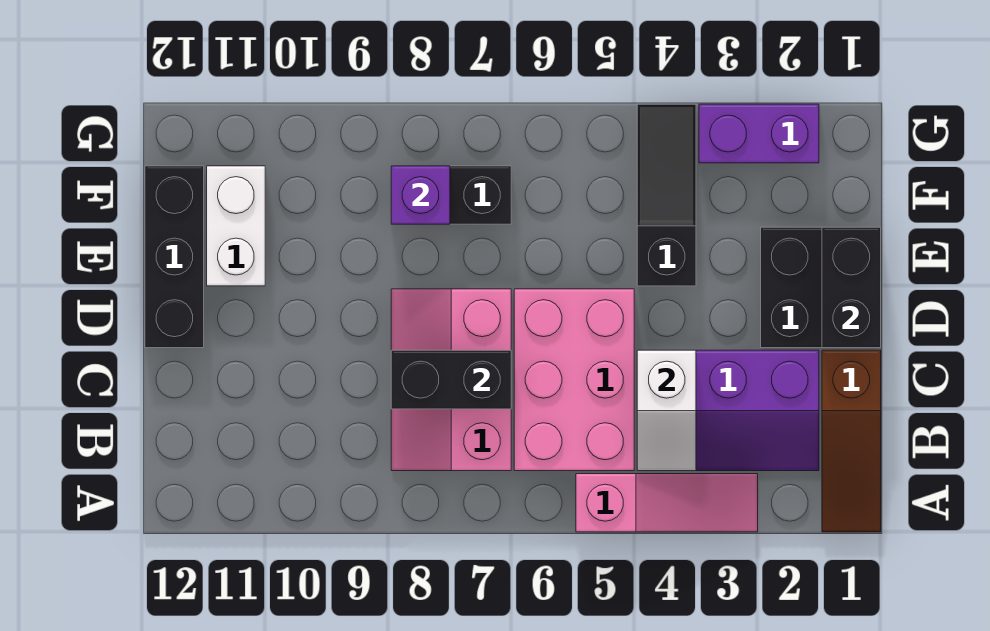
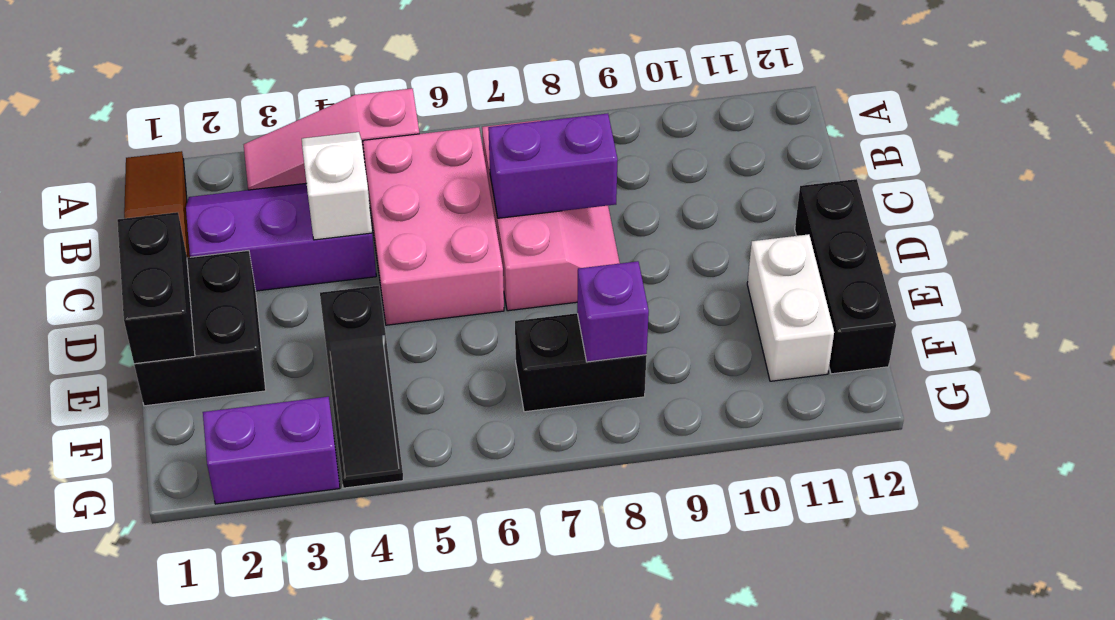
black 1x2 brick [391,350,511,409] -> purple 1x2 brick [488,113,618,218]

